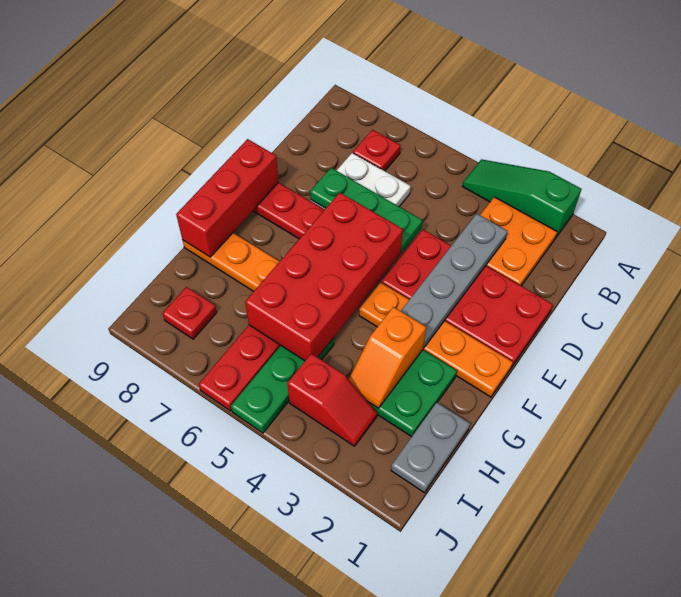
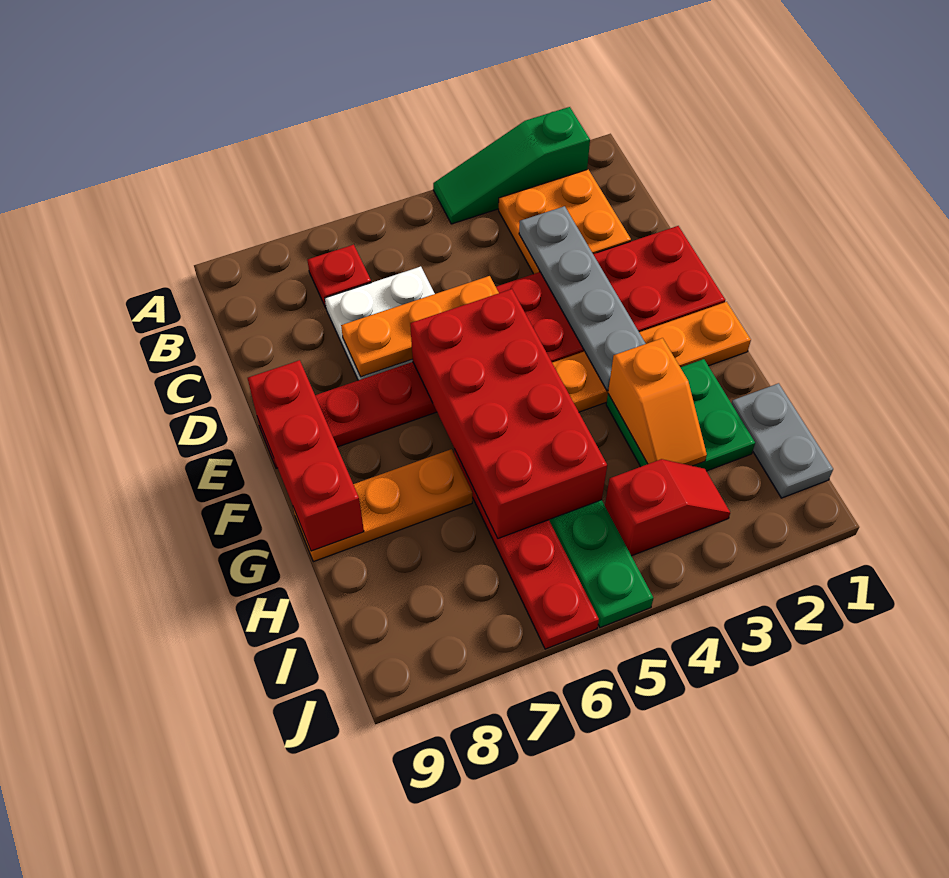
green 1x3 plate [310,168,422,253] -> orange 1x3 plate [341,276,499,377]
red 1x1 plate [163,287,217,339] -> none

